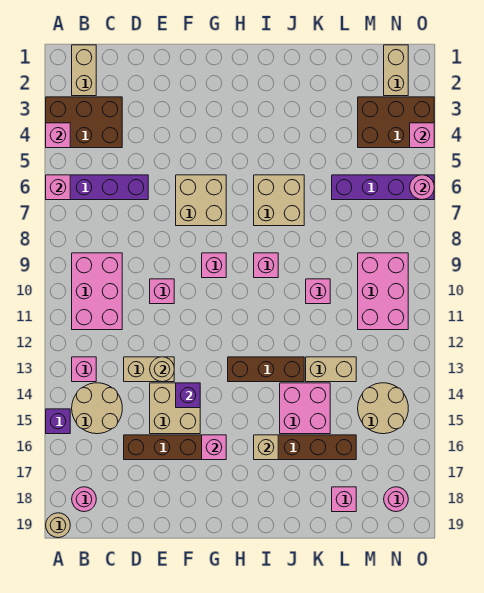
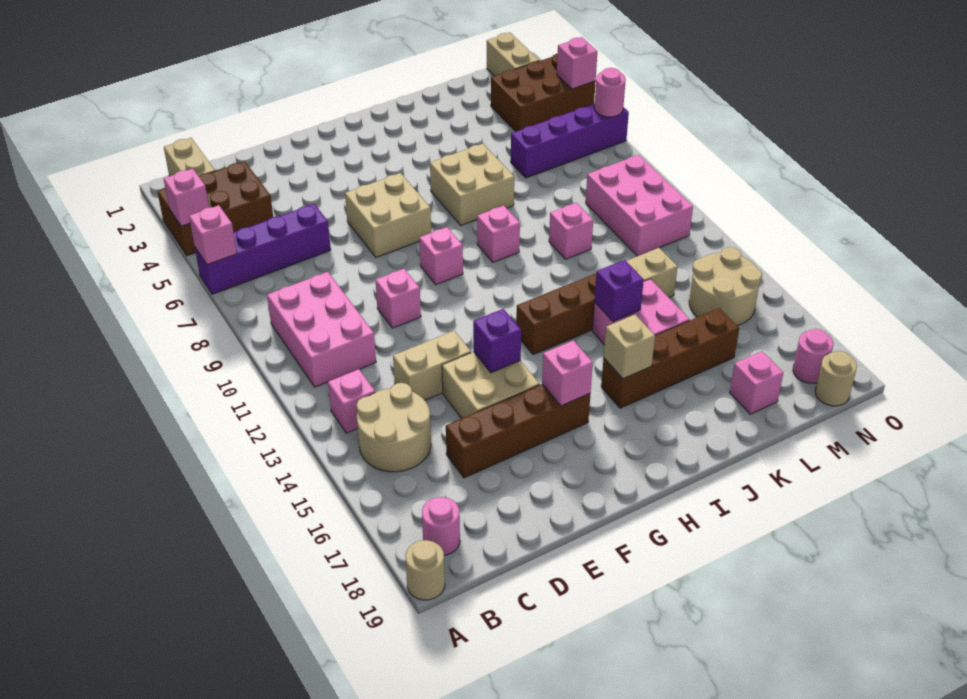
purple 1x1 brick [46,409,70,434] -> purple 1x1 brick moved to [594,260,644,321]
tan 1x1 round brick [150,357,174,382] -> tan 1x1 round brick moved to [815,351,857,406]

